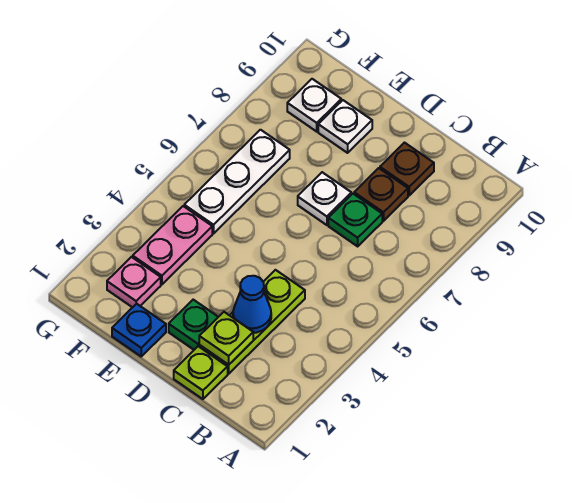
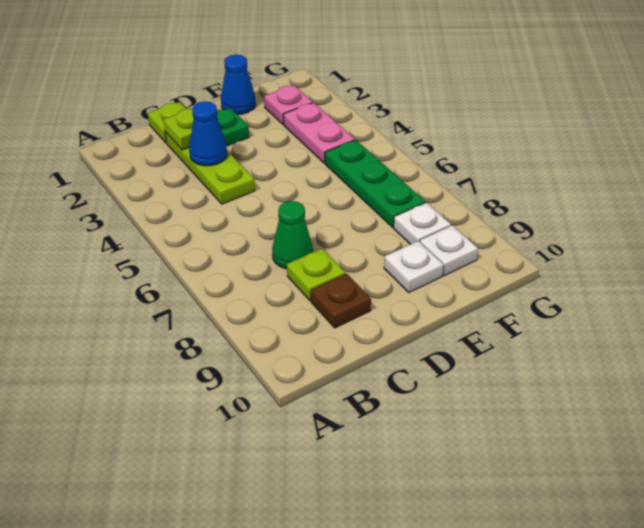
green 1x1 plate [328,194,382,246] -> green 1x1 cone [272,201,313,269]
brown 1x1 plate [354,168,408,221] -> lime 1x1 plate [287,249,345,301]
white 1x1 plate [298,172,351,225] -> white 1x1 plate moved to [394,203,451,244]
blue 1x1 plate [112,304,166,356] -> blue 1x1 cone [221,55,256,114]
white 1x3 plate [184,130,290,233] -> green 1x3 plate [325,140,425,227]

